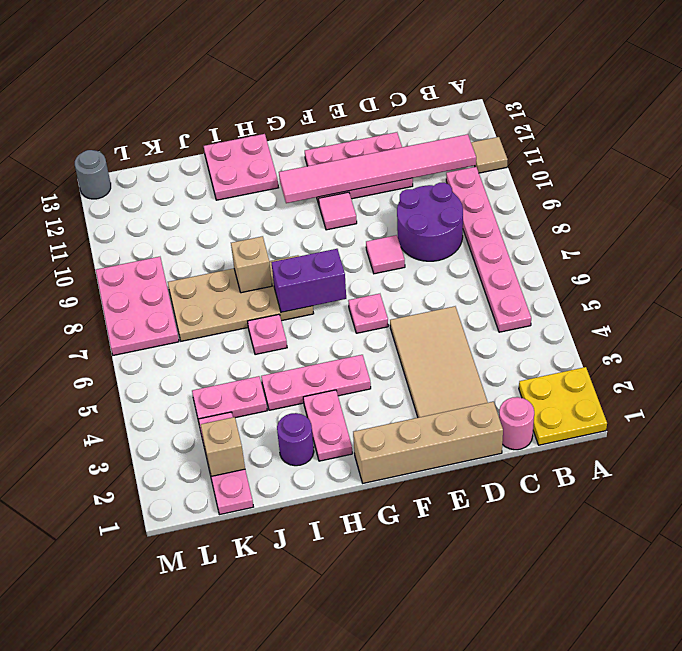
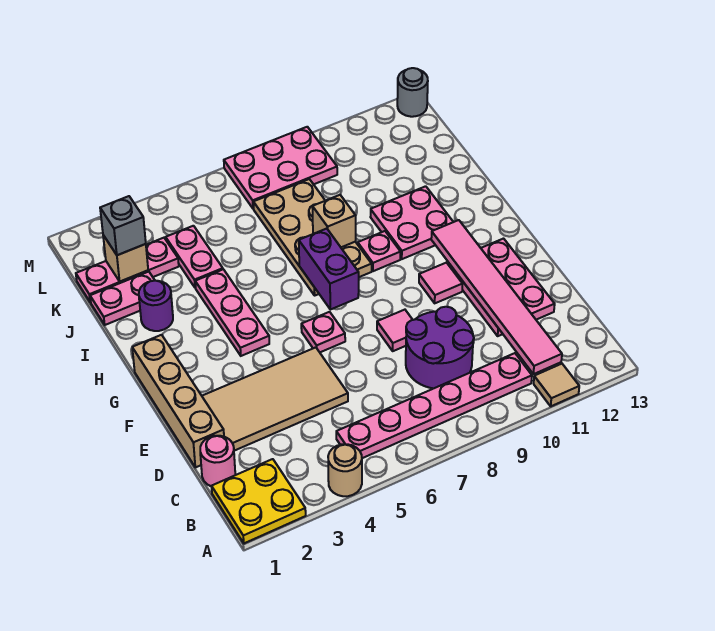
none -> tan 1x1 round brick [328,444,362,496]
pink 1x2 plate [303,390,352,461] -> pink 1x2 plate moved to [90,272,155,325]
pink 2x2 plate [204,134,278,200] -> pink 2x2 plate moved to [371,186,453,259]
pink 1x1 plate [248,314,287,355] -> pink 1x1 plate moved to [358,231,401,271]
none -> grey 1x1 brick [100,196,146,255]

